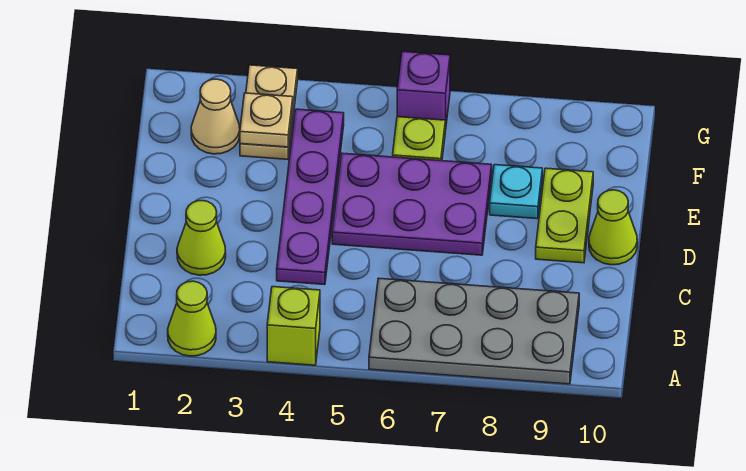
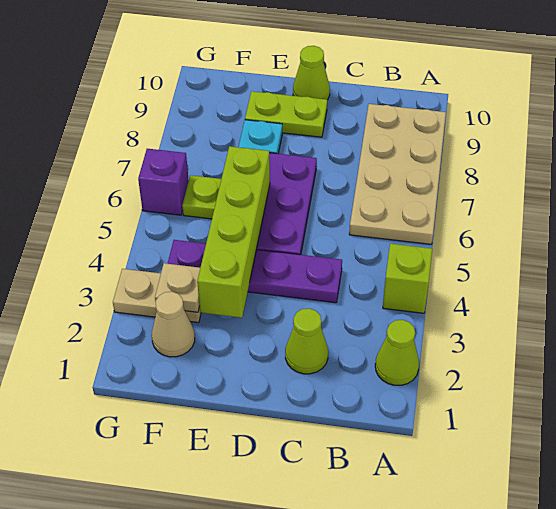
grey 2x4 plate [369,278,579,384] -> tan 2x4 plate [349,104,446,244]
none -> lime 1x4 brick [197,146,270,318]

